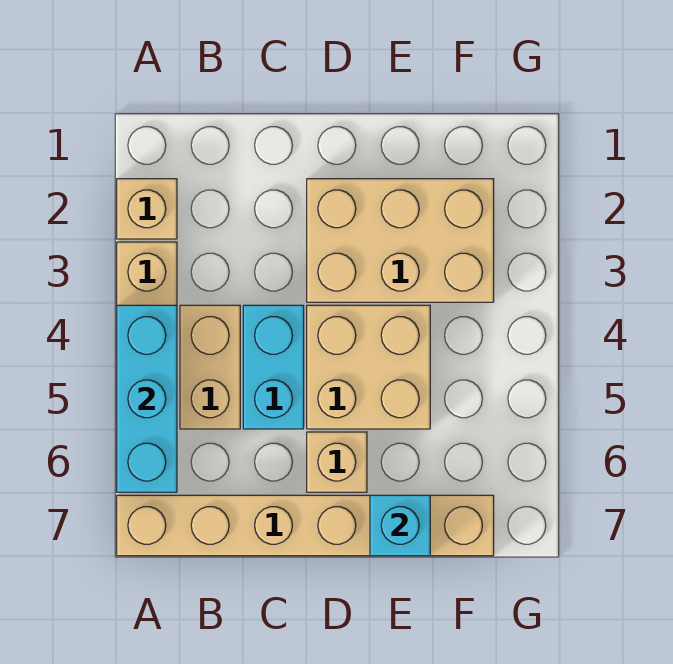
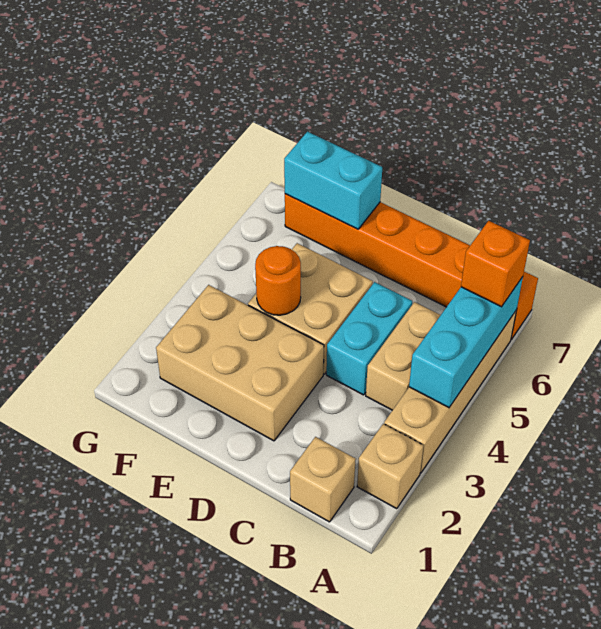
none -> orange 1x1 brick [461,221,530,307]
tan 1x6 brick [117,495,494,556] -> orange 1x6 brick [285,194,538,339]
tan 1x1 brick [307,432,367,492] -> tan 1x1 brick moved to [290,437,356,522]
none -> orange 1x1 round brick [255,246,301,315]
cyan 1x1 brick [370,495,430,556] -> cyan 1x2 brick [284,132,382,229]

